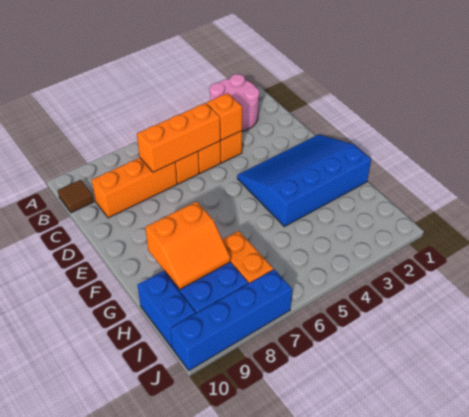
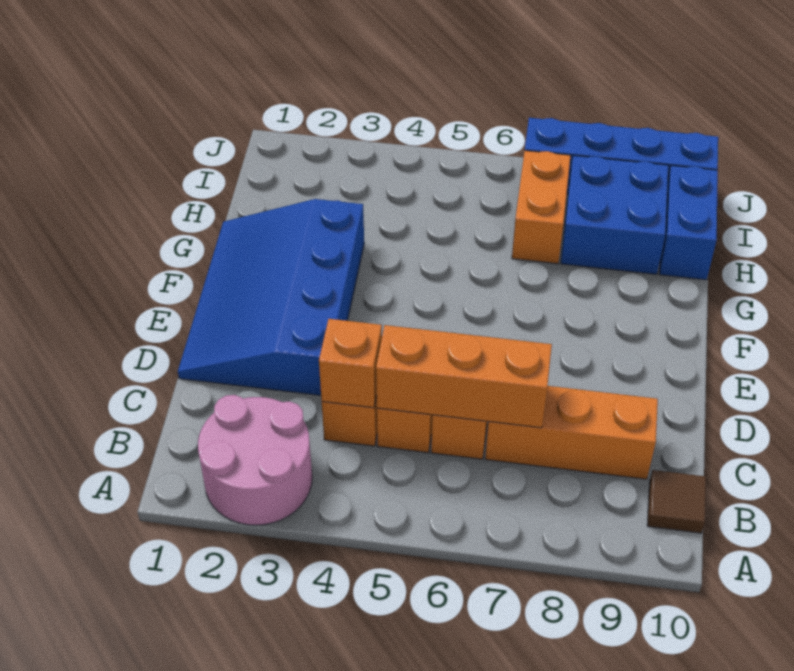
blue 3x4 slope [237,135,371,227] -> blue 3x4 slope turned to [178,199,364,395]
orange 2x2 slope [145,201,230,289] -> none

